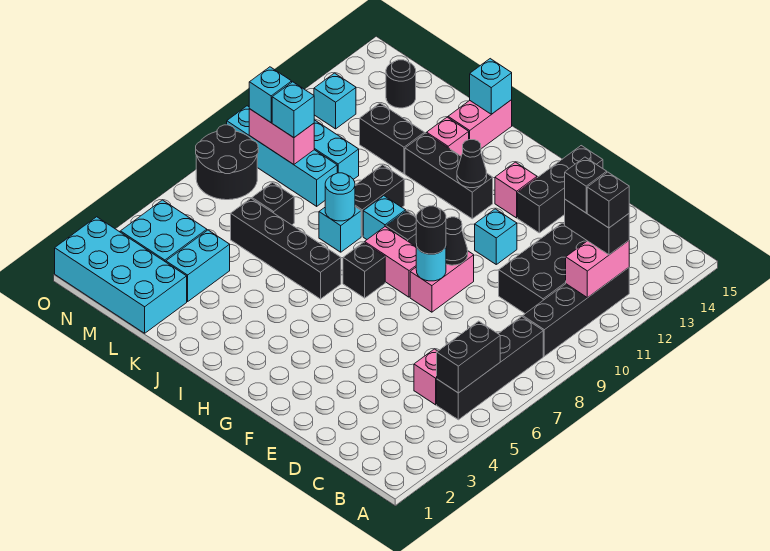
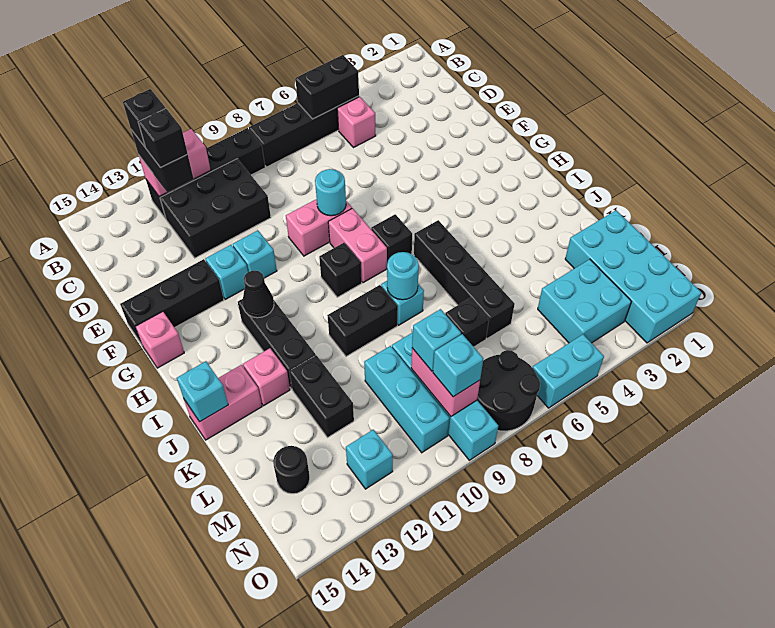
black 1x1 round brick [416,206,446,254] -> none
black 1x1 cone [446,217,468,265] -> none
pink 1x1 brick [495,162,537,218] -> pink 1x1 brick moved to [135,312,184,368]
cyan 1x1 brick [363,196,406,239] -> cyan 1x1 brick moved to [205,245,248,300]
cyan 1x2 brick [166,230,230,302] -> cyan 1x2 brick moved to [533,334,604,408]

